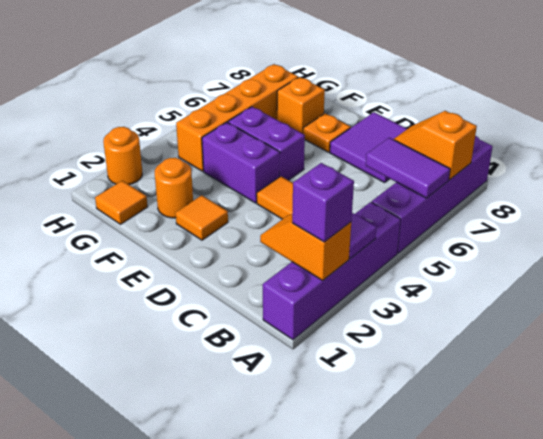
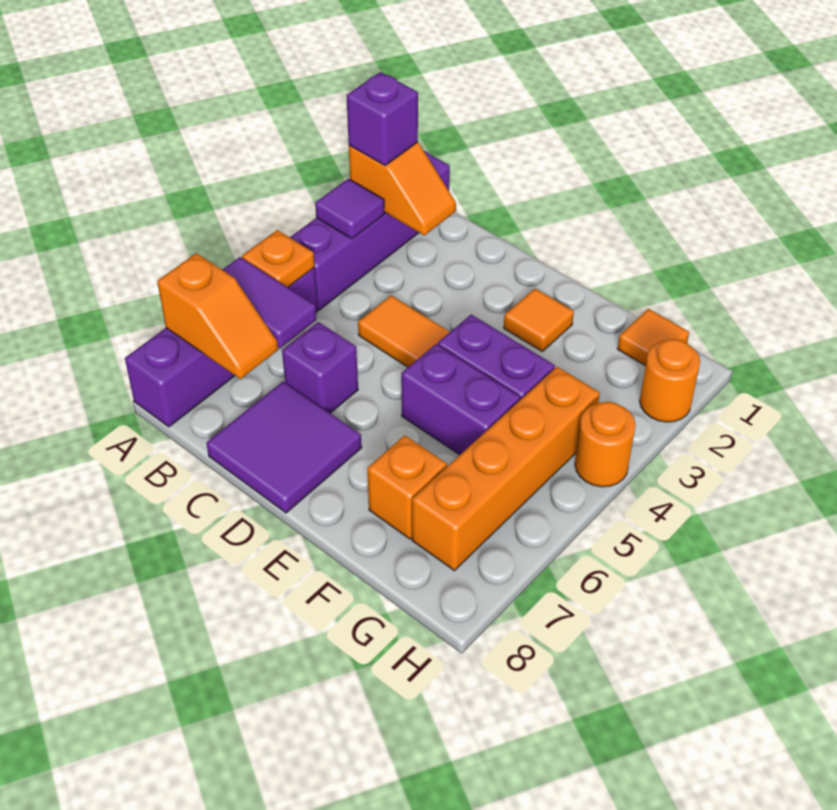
none -> purple 1x1 brick [282,322,358,413]
orange 1x1 plate [303,113,351,152] -> orange 1x1 plate moved to [242,230,314,287]
orange 1x1 round brick [155,158,193,218] -> orange 1x1 round brick moved to [575,402,636,487]

